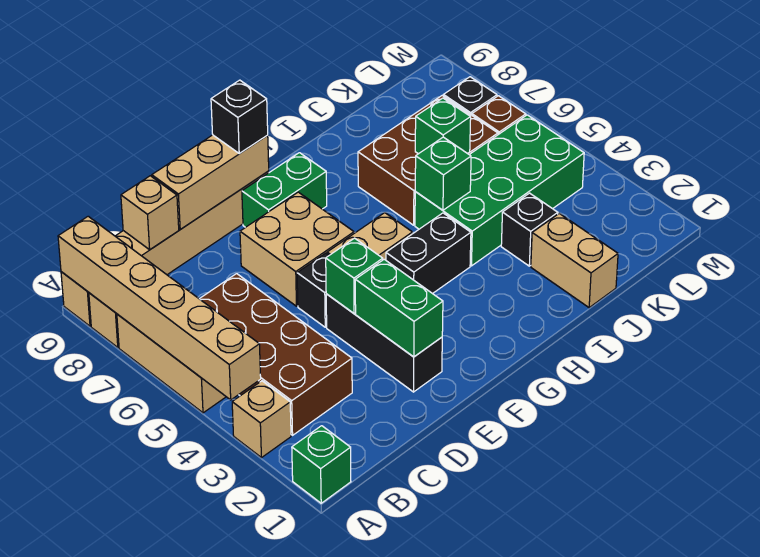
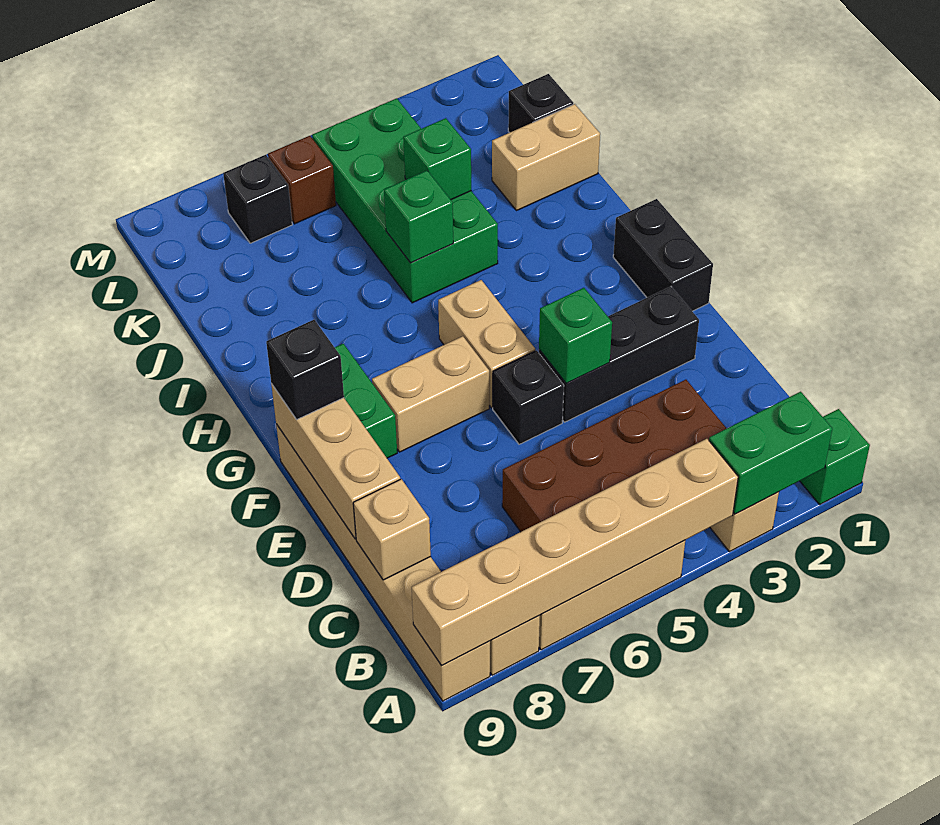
green 1x2 brick [355,259,443,357] -> green 1x2 brick moved to [709,392,832,514]
tan 2x2 brick [240,192,354,306] -> tan 1x2 brick [372,336,489,452]
black 1x2 brick [386,213,471,294] -> black 1x2 brick moved to [613,199,713,311]
brown 2x3 brick [358,96,498,225] -> none
black 1x1 brick [501,193,558,266] -> black 1x1 brick moved to [508,74,573,133]
green 1x1 brick [415,98,471,154] -> green 1x1 brick moved to [403,118,471,200]

